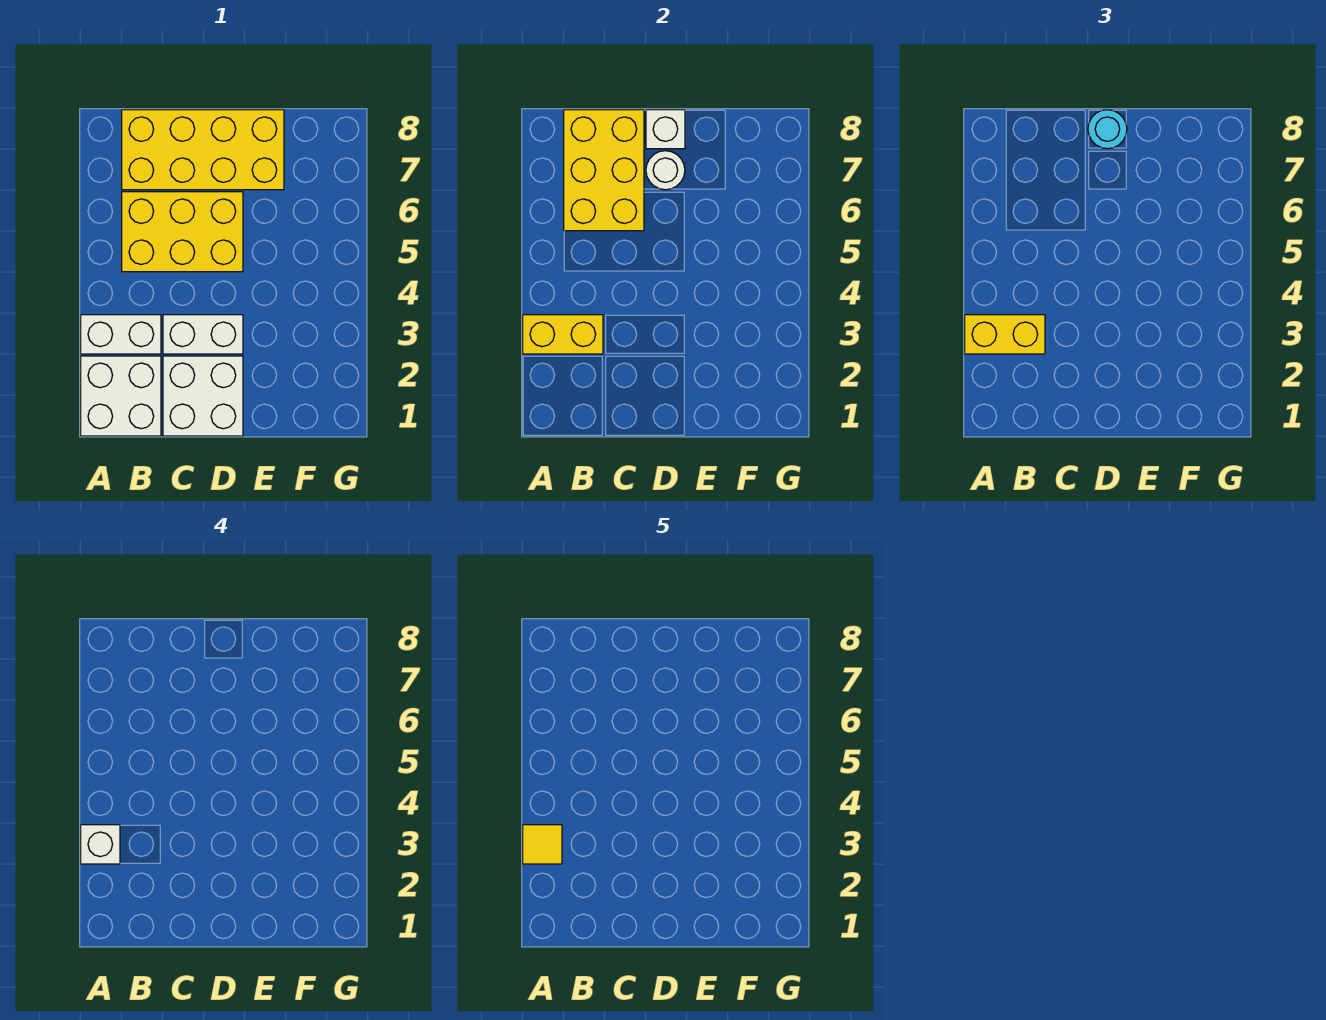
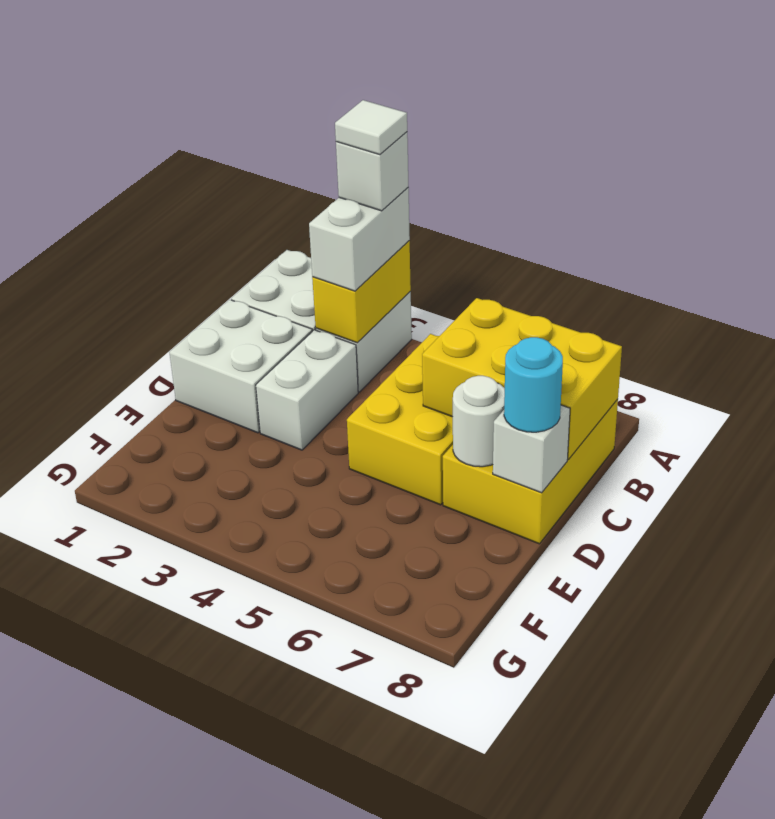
yellow 1x2 brick [965,315,1045,354] -> white 1x2 brick [309,188,410,291]
yellow 1x1 tile [523,825,562,864] -> white 1x1 tile [335,100,407,155]
yellow 2x4 brick [122,110,284,190] -> yellow 2x3 brick [443,399,618,544]

